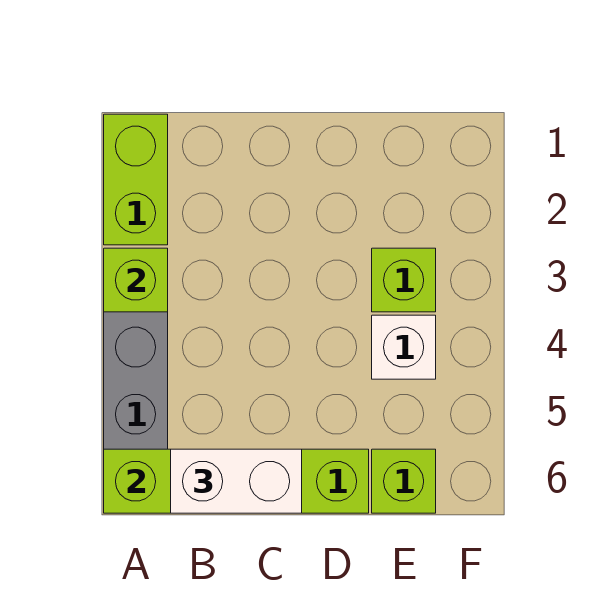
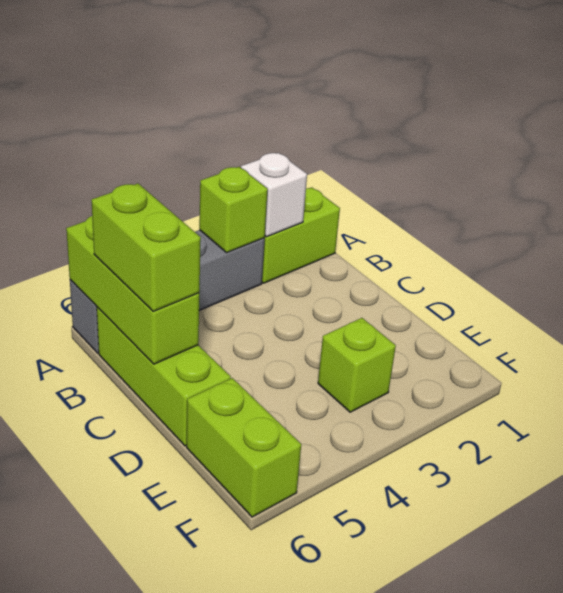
white 1x2 brick [171,449,302,513] -> lime 1x2 brick [91,183,201,311]
white 1x1 brick [372,315,436,379] -> white 1x1 brick moved to [241,153,307,237]
lime 1x1 brick [372,449,436,513] -> lime 1x2 brick [187,378,301,517]

